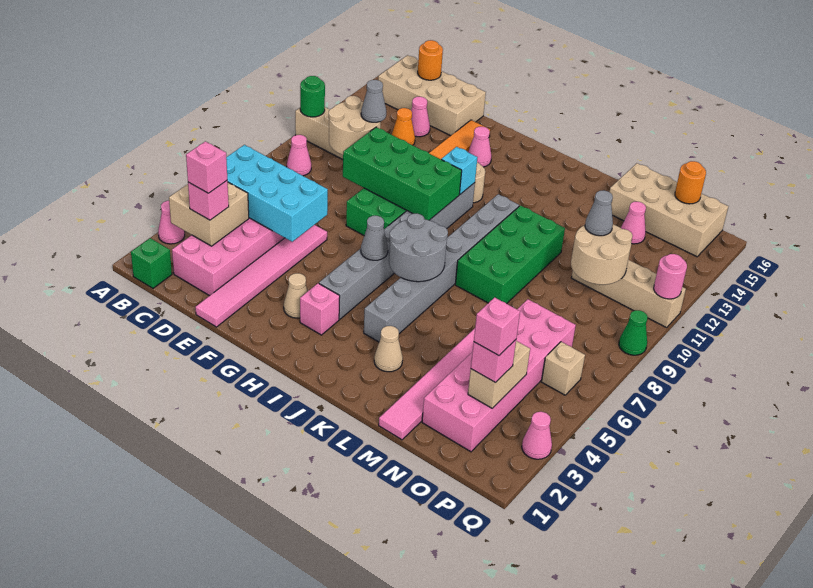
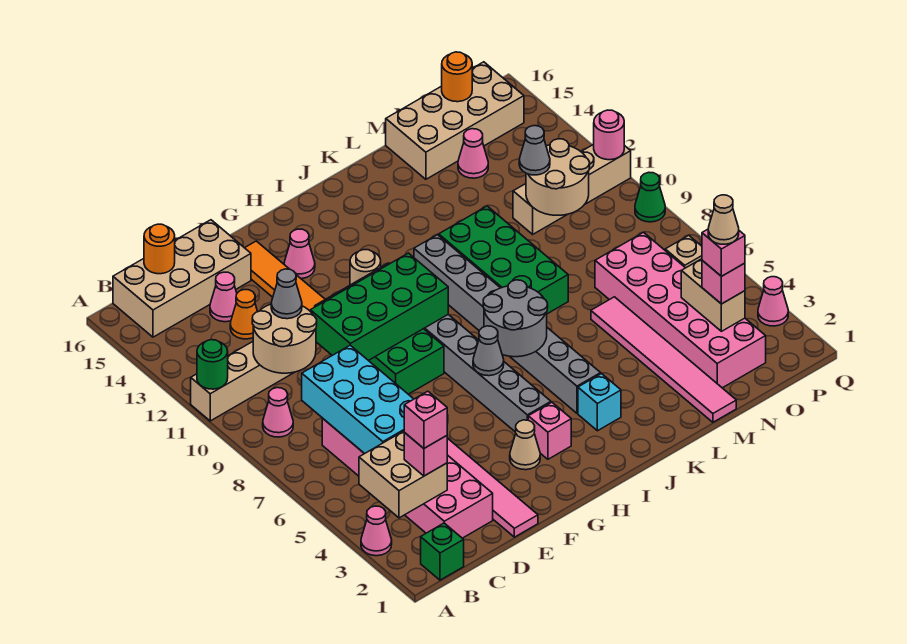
cyan 2x4 brick [226,145,328,242] -> cyan 2x4 brick turned to [302,345,413,454]
cyan 1x1 brick [441,147,478,194] -> cyan 1x1 brick moved to [578,373,621,431]
tan 1x1 cone [374,326,403,372] -> tan 1x1 cone moved to [708,195,739,244]

